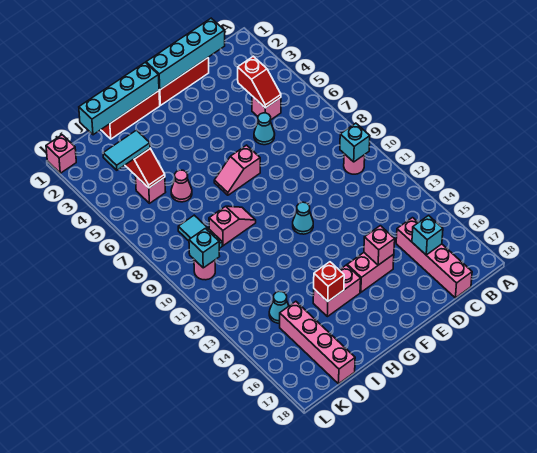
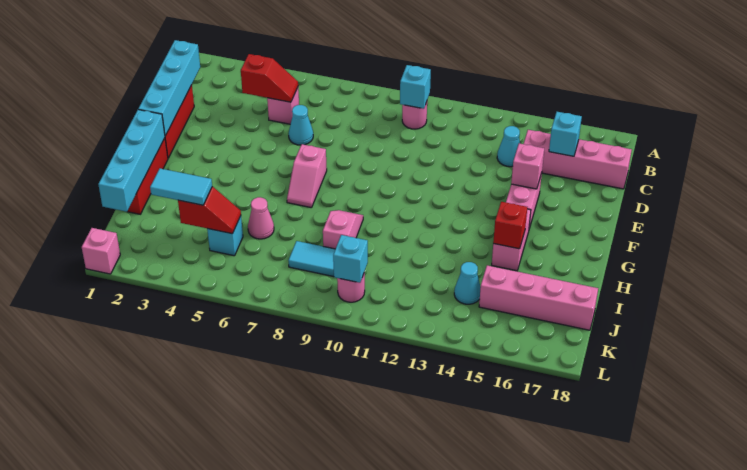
cyan 1x1 cone [293,202,313,234] -> cyan 1x1 cone moved to [497,126,520,167]
cyan 1x2 tile [103,130,150,170] -> cyan 1x2 tile turned to [150,168,212,205]
pink 1x1 brick [135,176,166,203] -> cyan 1x1 brick [207,216,243,256]

